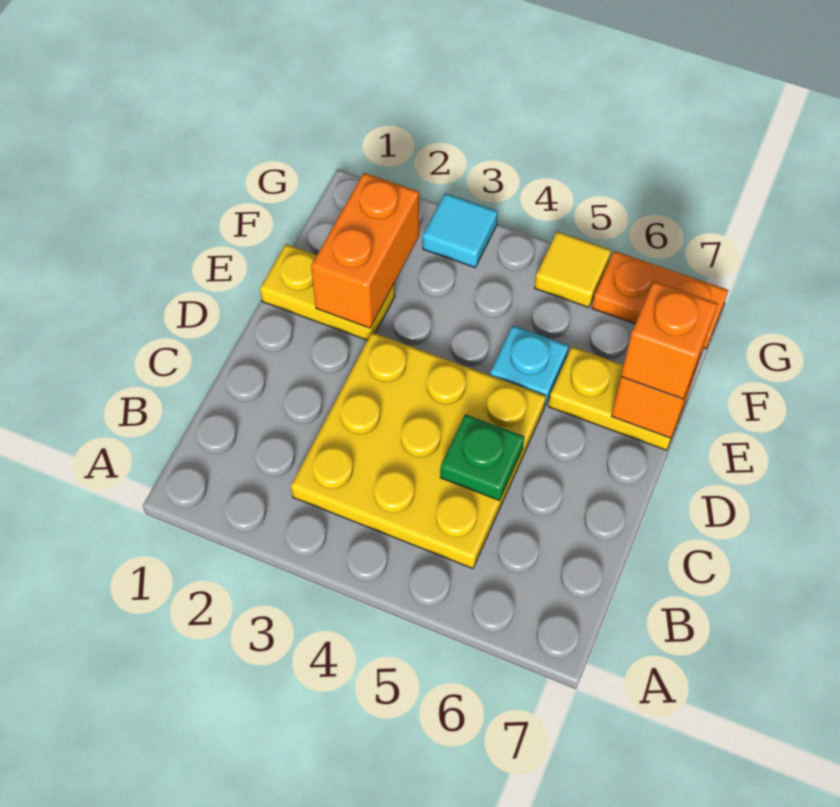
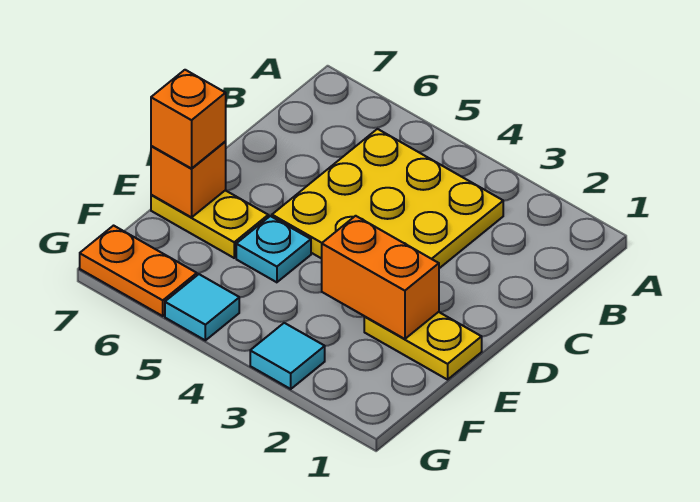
green 1x1 plate [440,414,524,501] -> none
orange 1x2 brick [311,173,419,328] -> orange 1x2 brick turned to [322,216,439,339]
yellow 1x1 tile [535,232,611,308] -> cyan 1x1 tile [165,274,239,340]

